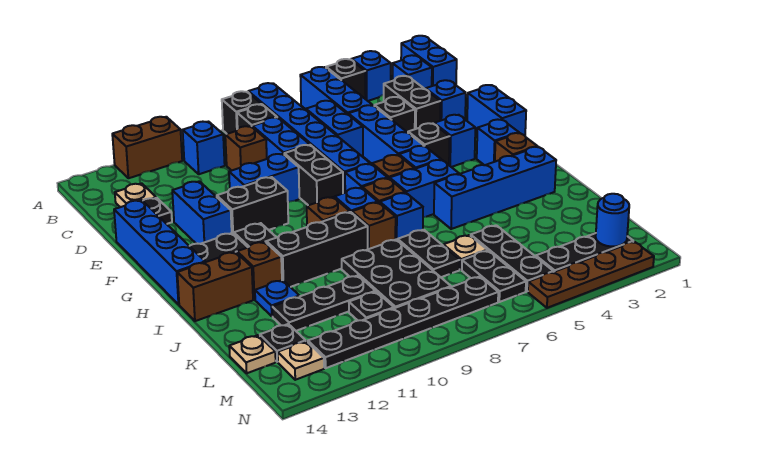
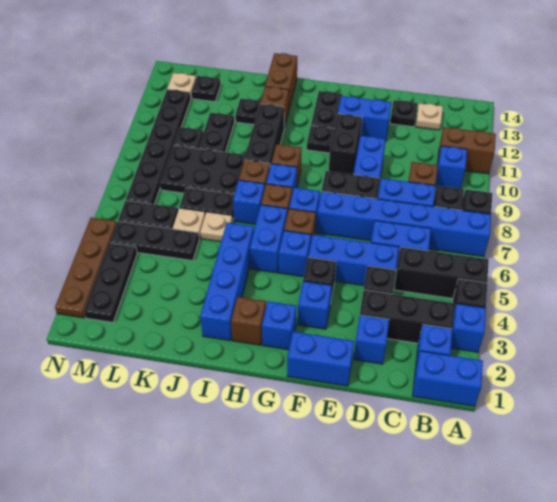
blue 1x3 brick [300,67,372,114] -> black 1x3 brick [394,247,489,299]
brown 1x2 brick [112,117,182,178] -> brown 1x2 brick turned to [437,127,496,174]
black 1x2 brick [384,76,441,129] -> black 1x3 brick [360,290,455,343]
blue 1x4 brick [114,200,205,305] -> none
blue 1x1 plate [255,280,299,316] -> black 1x1 plate [235,99,261,124]
black 1x3 plate [272,276,375,331] -> black 1x2 plate [199,113,234,152]
tan 1x1 plate [229,335,276,373] -> tan 1x1 plate moved to [200,212,233,242]
blue 1x1 round brick [596,194,629,246] -> none

